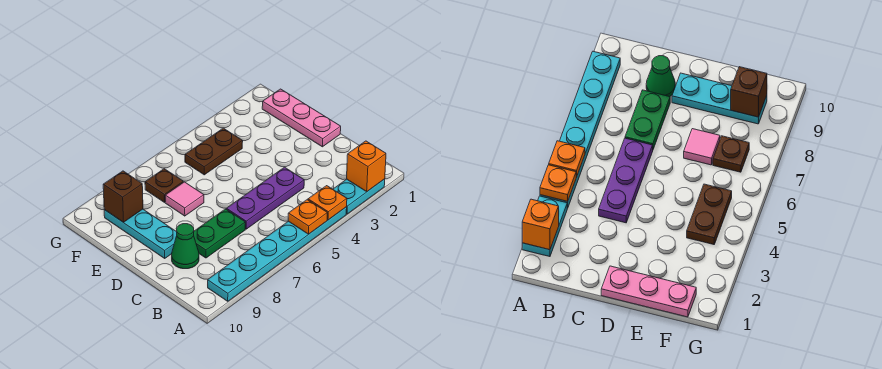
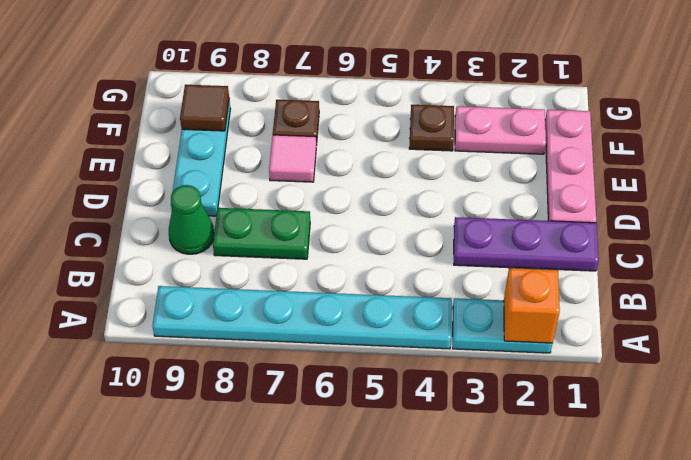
orange 1x1 plate [308,186,347,220] -> none
orange 1x1 plate [288,200,327,234] -> none
purple 1x3 plate [226,167,304,229] -> purple 1x3 plate moved to [454,217,599,271]
none -> pink 1x2 plate [455,106,546,154]
brown 1x2 plate [185,128,243,175] -> brown 1x1 plate [409,105,454,151]
brown 1x1 brick [103,171,143,222] -> brown 1x1 tile [180,85,229,131]

